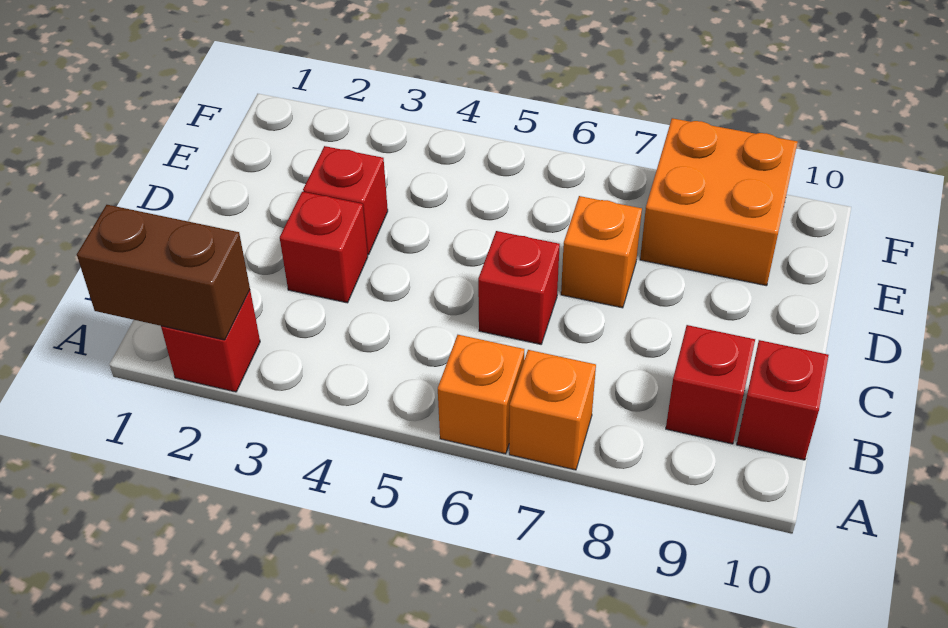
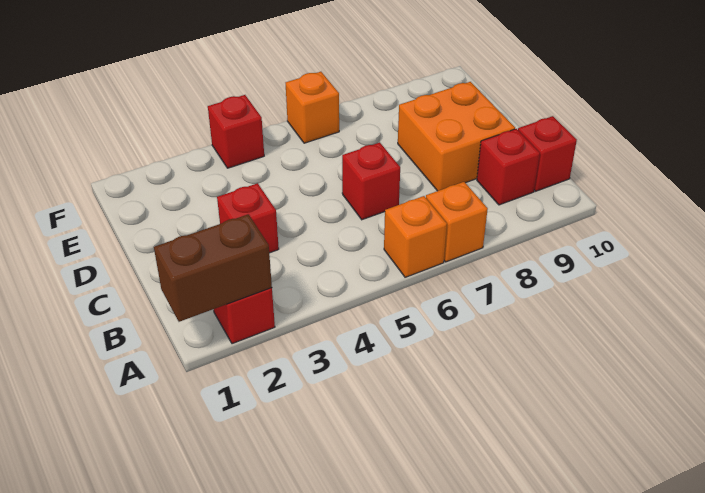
red 1x1 brick [303,146,388,255] -> red 1x1 brick moved to [208,95,264,168]
orange 1x1 brick [561,196,642,308] -> orange 1x1 brick moved to [286,72,339,143]
orange 2x2 brick [640,118,797,286] -> orange 2x2 brick moved to [398,82,515,191]

